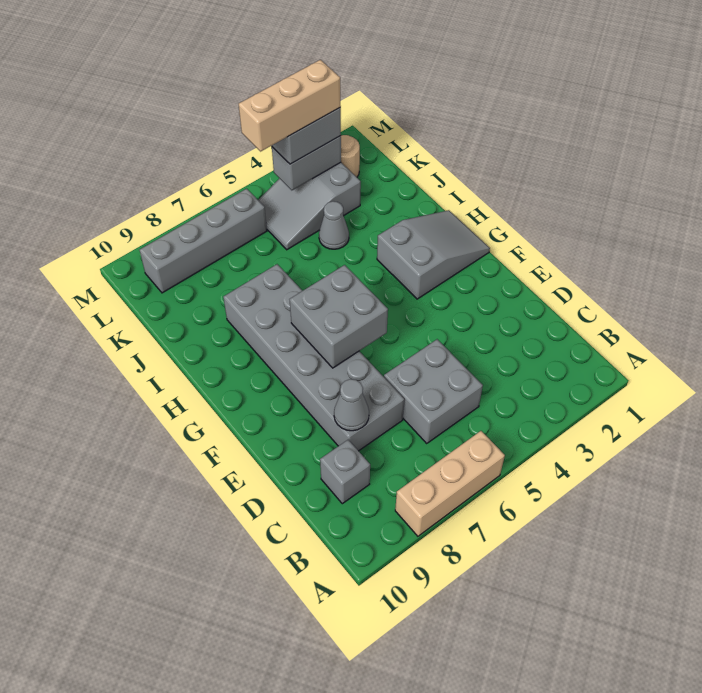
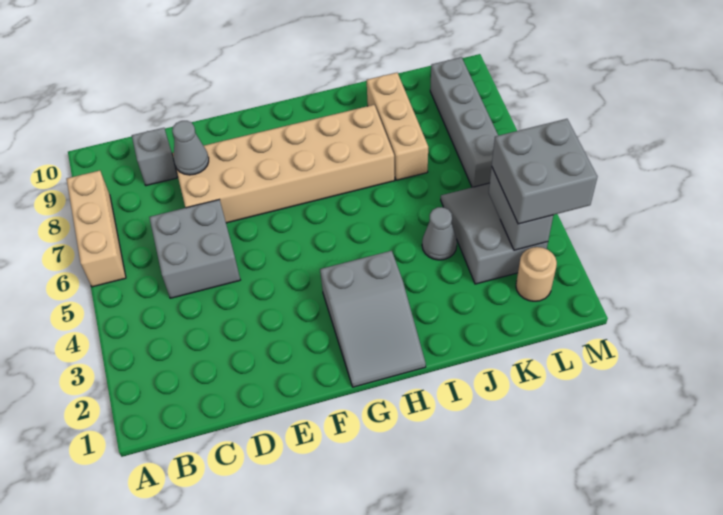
grey 2x6 brick [223,264,404,451] -> tan 2x6 brick [172,105,395,223]
grey 2x2 brick [289,265,388,368] -> none
tan 1x3 brick [239,60,341,152] -> tan 1x3 brick moved to [367,73,428,180]

